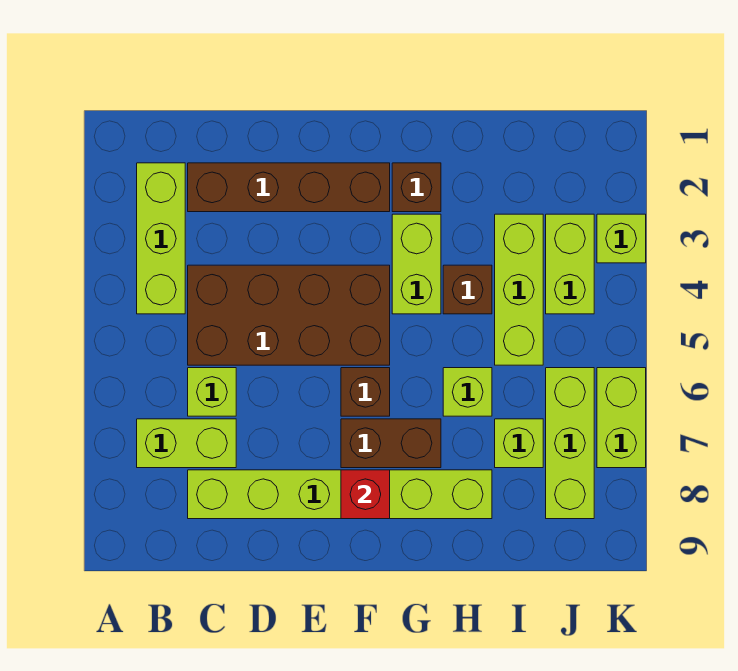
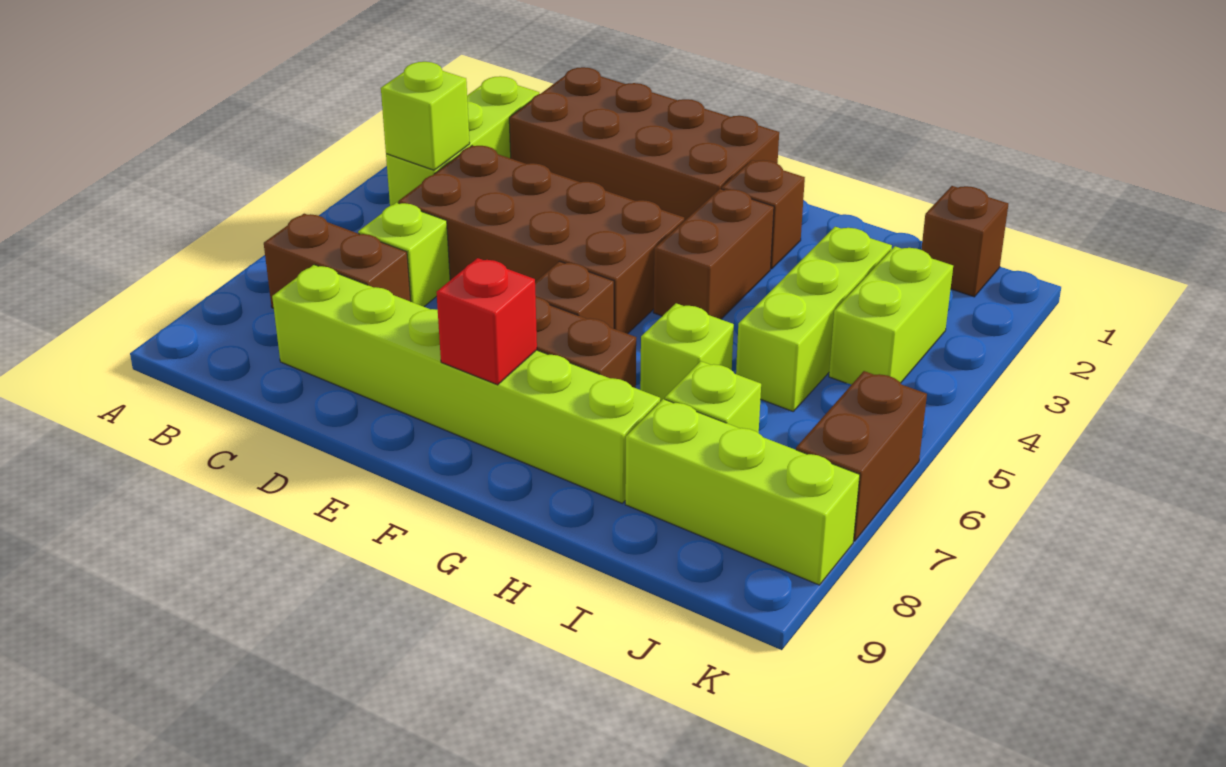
lime 1x2 brick [137,419,236,468] -> brown 1x2 brick [264,214,411,308]
brown 1x4 brick [188,163,390,212] -> brown 2x4 brick [509,67,779,221]
lime 1x2 brick [392,214,441,314] -> brown 1x2 brick [653,189,774,319]
brown 1x1 brick [443,265,492,314] -> brown 1x1 brick moved to [921,186,1008,297]
lime 1x3 brick [546,368,594,519] -> lime 1x3 brick turned to [625,399,860,585]
lime 1x1 brick [597,214,646,263] -> lime 1x1 brick moved to [381,62,470,170]
lime 1x2 brick [597,368,646,468] -> brown 1x2 brick [796,371,927,541]

